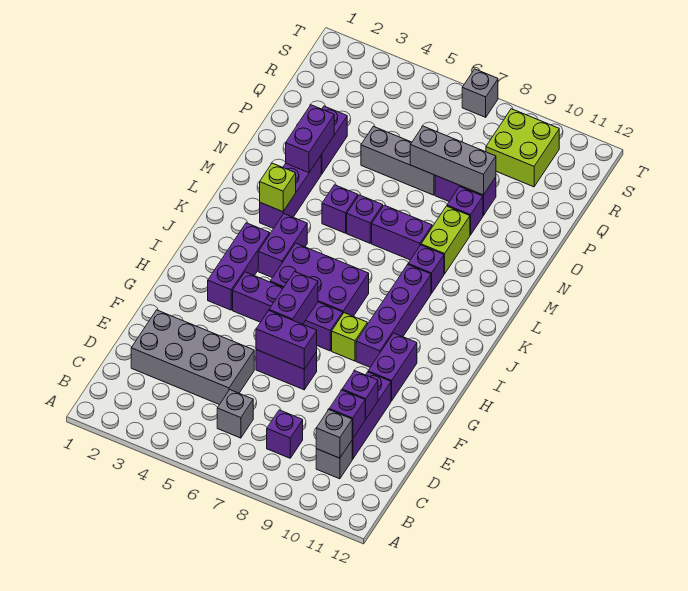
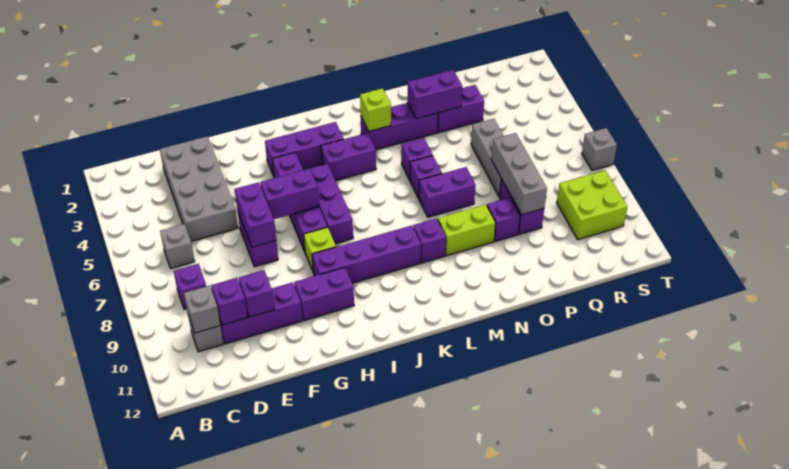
purple 2x3 brick [270,243,369,316] -> purple 1x3 brick [310,164,353,244]
purple 1x2 brick [372,205,432,260] -> purple 1x2 brick turned to [419,167,476,217]

